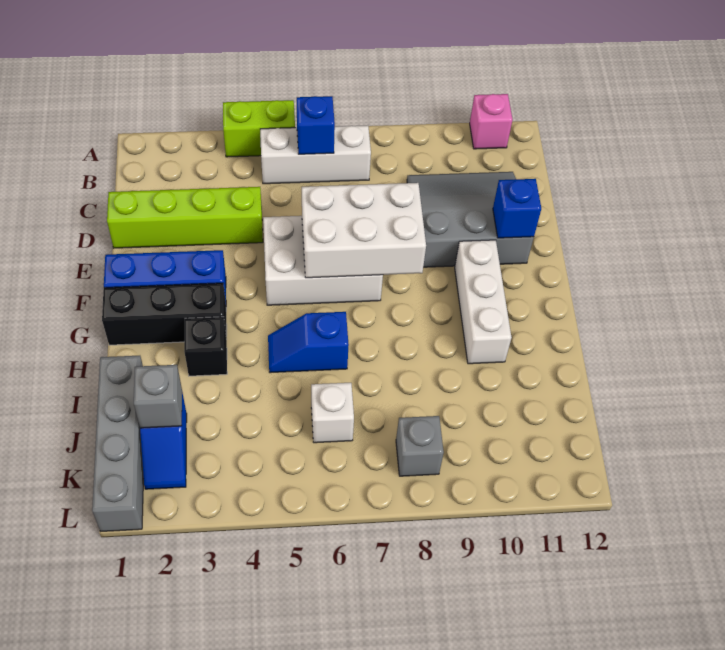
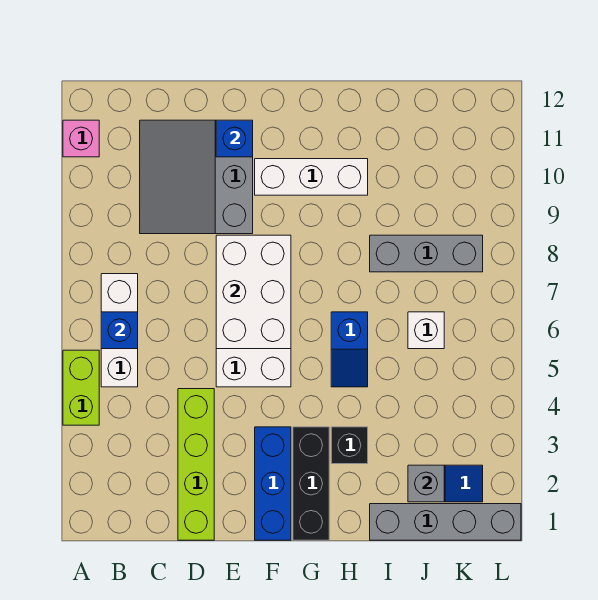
grey 1x1 brick [396,416,444,476] -> grey 1x3 brick [370,235,483,272]

